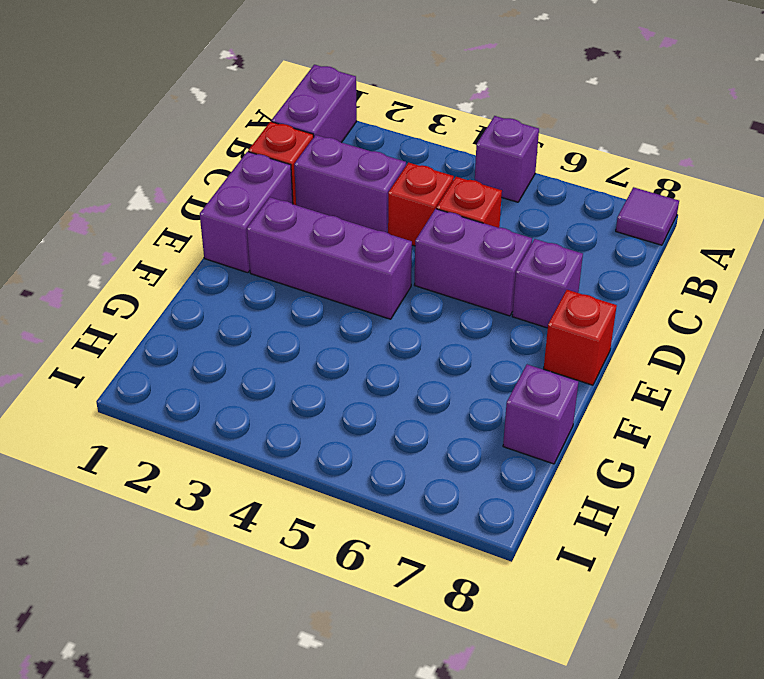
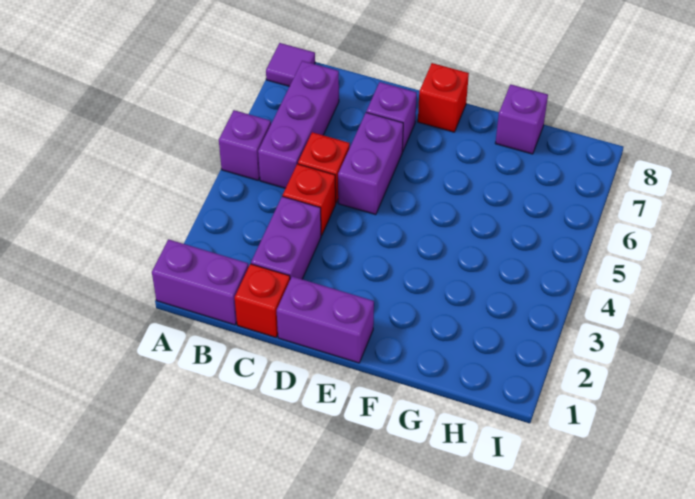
purple 1x3 brick [247,197,412,319] -> purple 1x3 brick moved to [258,61,339,188]

